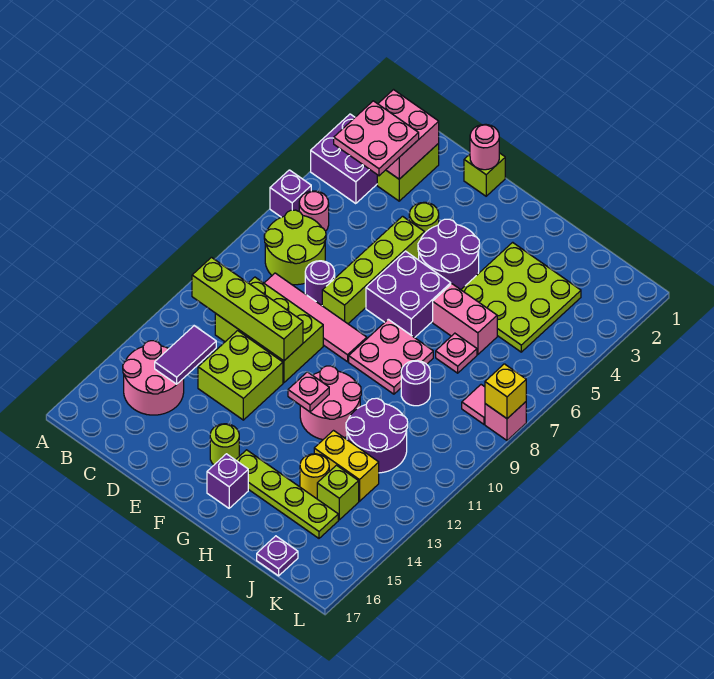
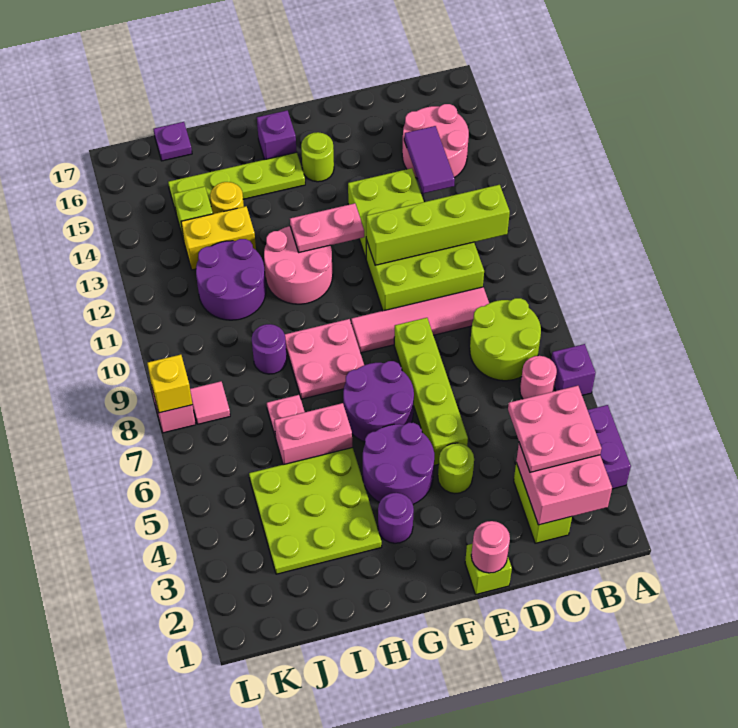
purple 1x1 round brick [305,261,335,305] -> purple 1x1 round brick moved to [378,493,414,543]
purple 2x2 brick [366,251,451,338] -> purple 2x2 round brick [343,361,414,442]
pink 1x1 plate [288,372,329,412] -> pink 1x2 plate [290,203,364,252]

